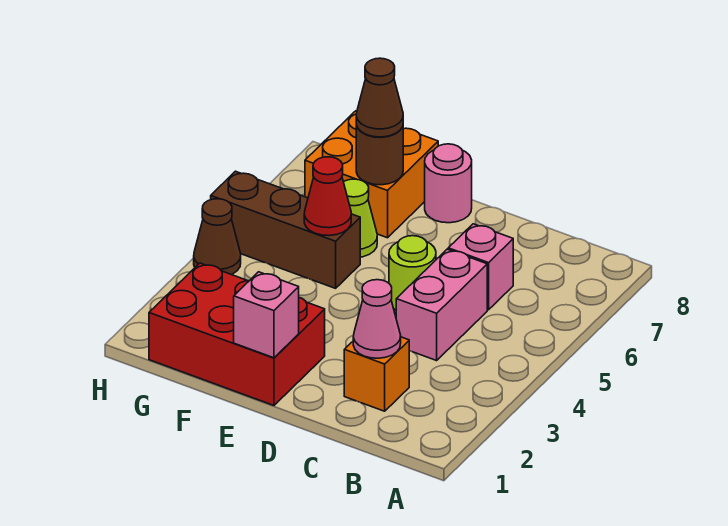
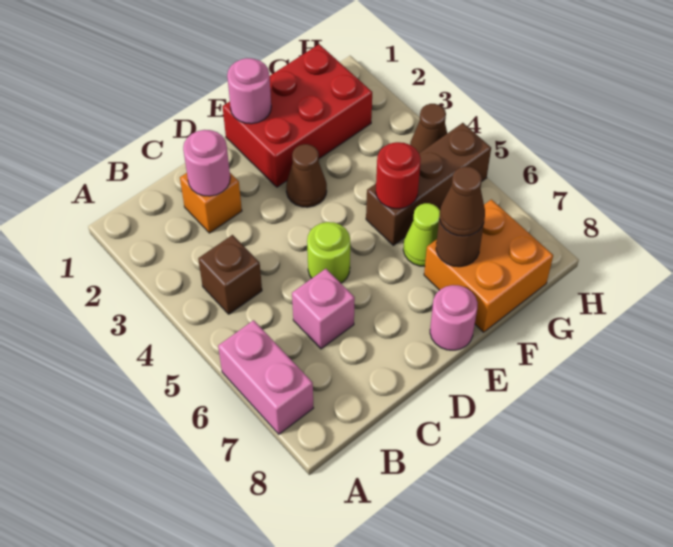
none -> brown 1x1 brick [198,235,262,314]
pink 1x1 cone [353,280,401,358] -> pink 1x1 round brick [183,130,230,196]
pink 1x2 brick [396,249,487,361] -> pink 1x2 brick moved to [218,320,313,434]
pink 1x1 brick [234,272,299,358] -> pink 1x1 round brick [227,58,271,124]
none -> brown 1x1 cone [286,144,327,207]
red 1x1 cone [304,157,351,236] -> red 1x1 round brick [376,142,421,209]

